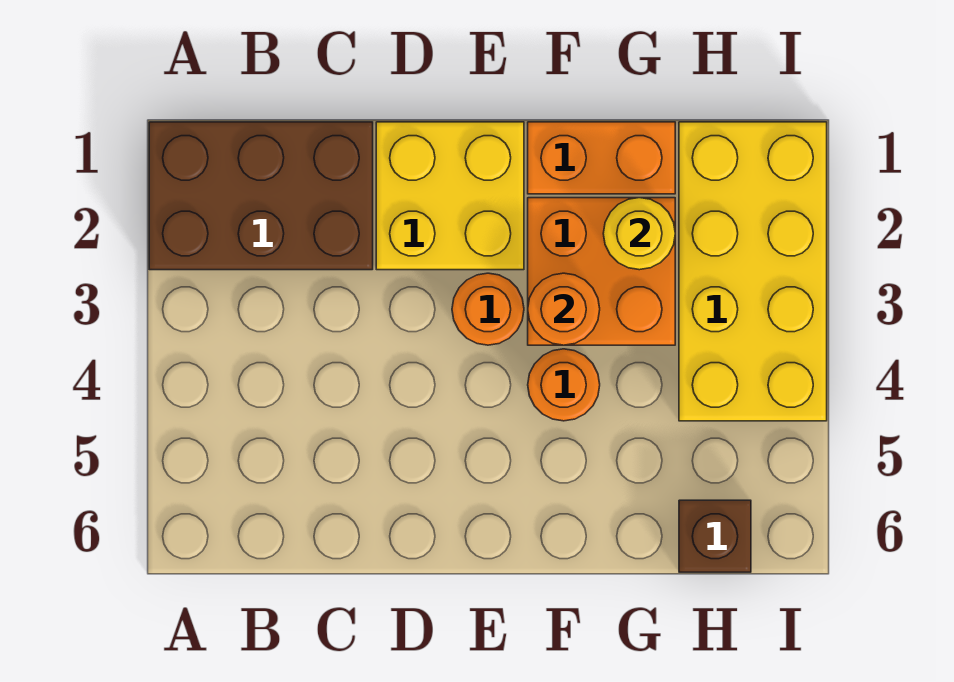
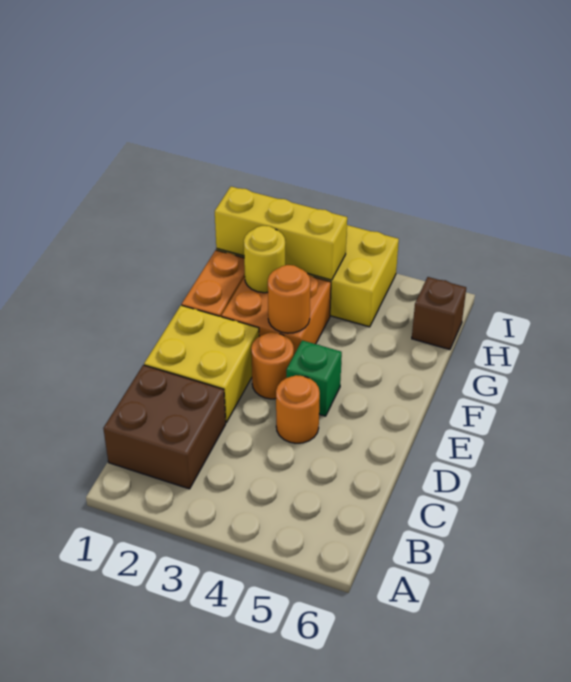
brown 2x3 brick [149,122,373,270] -> brown 2x2 brick [103,365,226,489]
none -> green 1x1 brick [286,340,342,416]
orange 1x1 round brick [528,349,600,421] -> orange 1x1 round brick moved to [276,375,320,443]
none -> yellow 1x3 brick [215,187,347,280]

